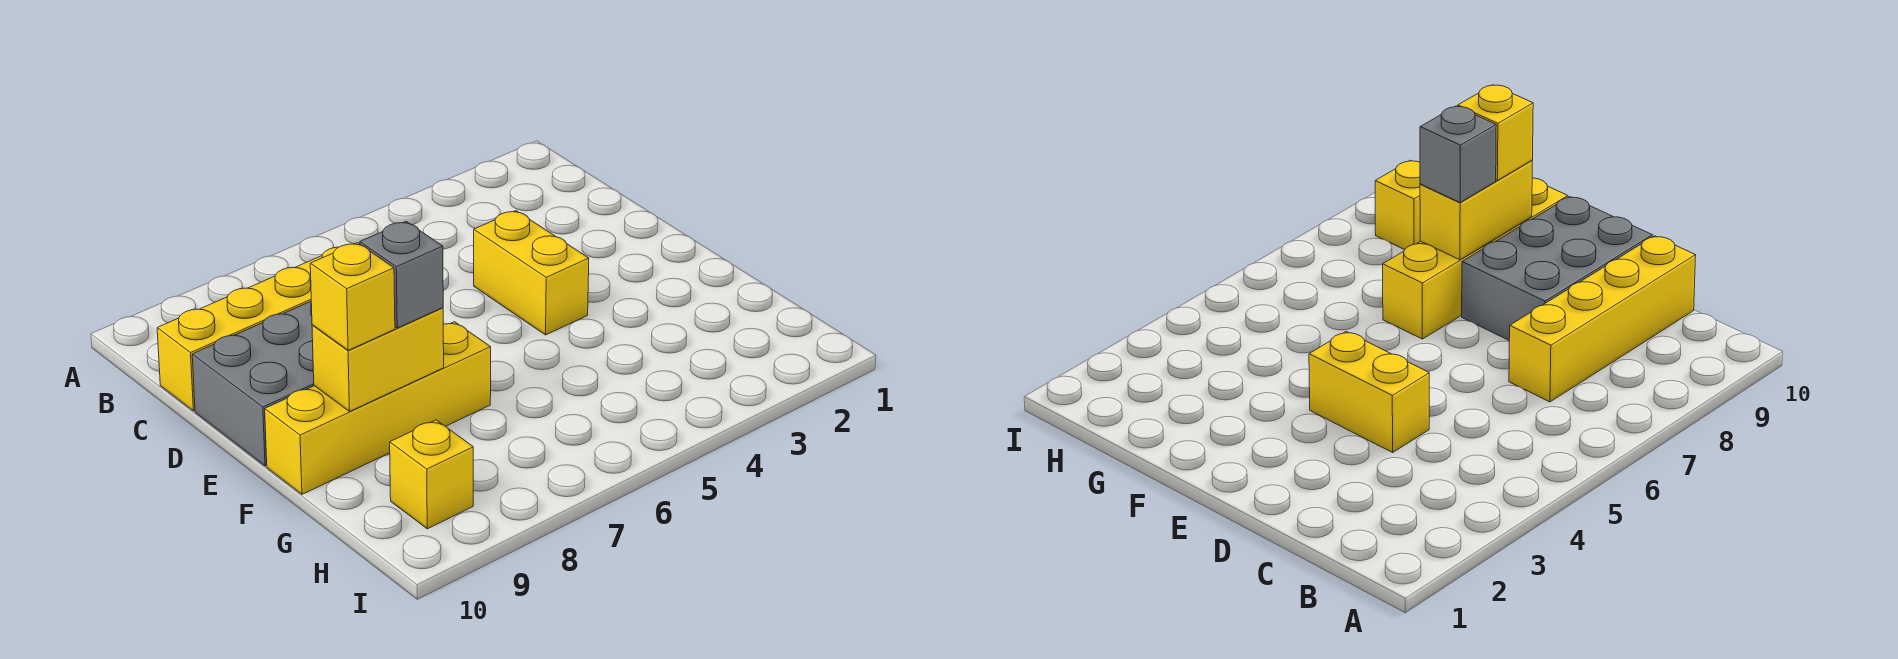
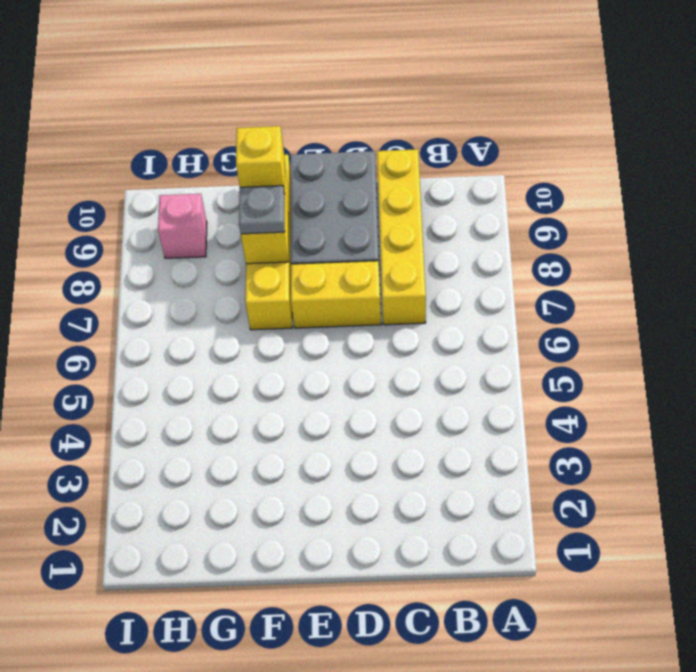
yellow 1x2 brick [474,211,589,335] -> yellow 1x2 brick moved to [291,261,381,328]
grey 1x1 brick [360,222,443,328] -> grey 1x1 plate [239,186,285,234]
yellow 1x1 brick [390,420,473,529] -> pink 1x1 brick [158,194,207,258]

